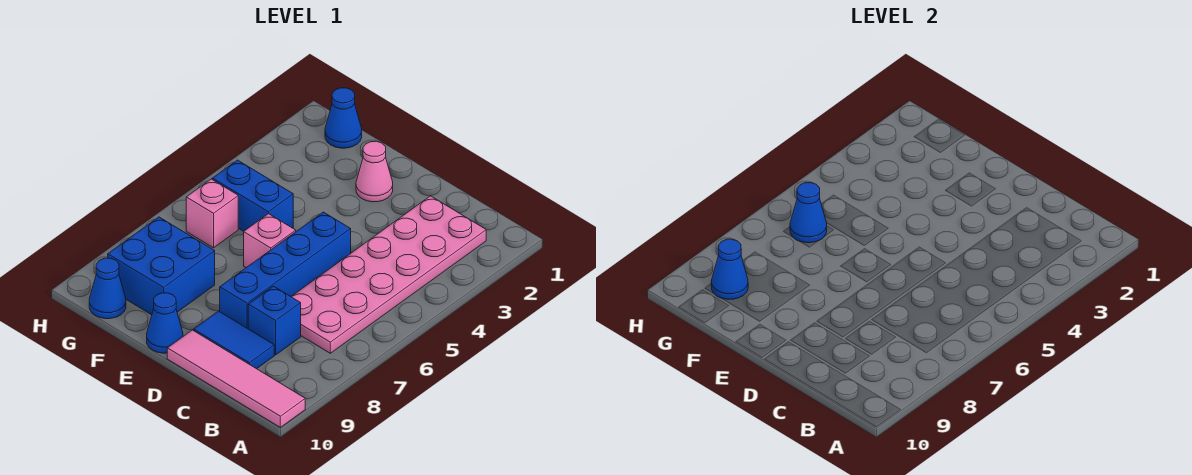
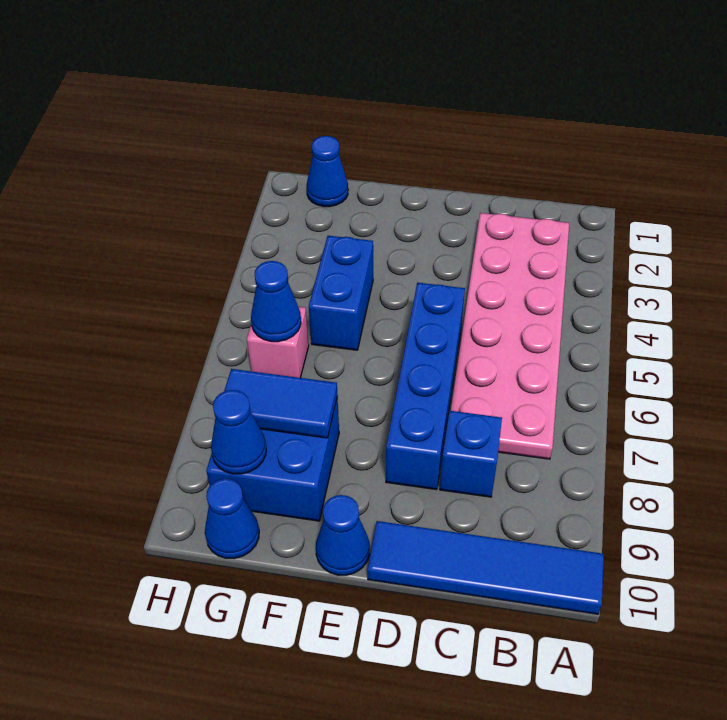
pink 1x4 tile [167,330,305,427] -> blue 1x4 tile [368,521,604,614]
blue 1x2 tile [194,311,274,369] -> blue 1x2 tile moved to [224,369,337,438]
pink 1x1 cone [356,141,393,202] -> none
pink 1x1 brick [244,214,296,267] -> none
blue 1x2 brick [212,160,293,231] -> blue 1x2 brick turned to [309,236,373,350]

